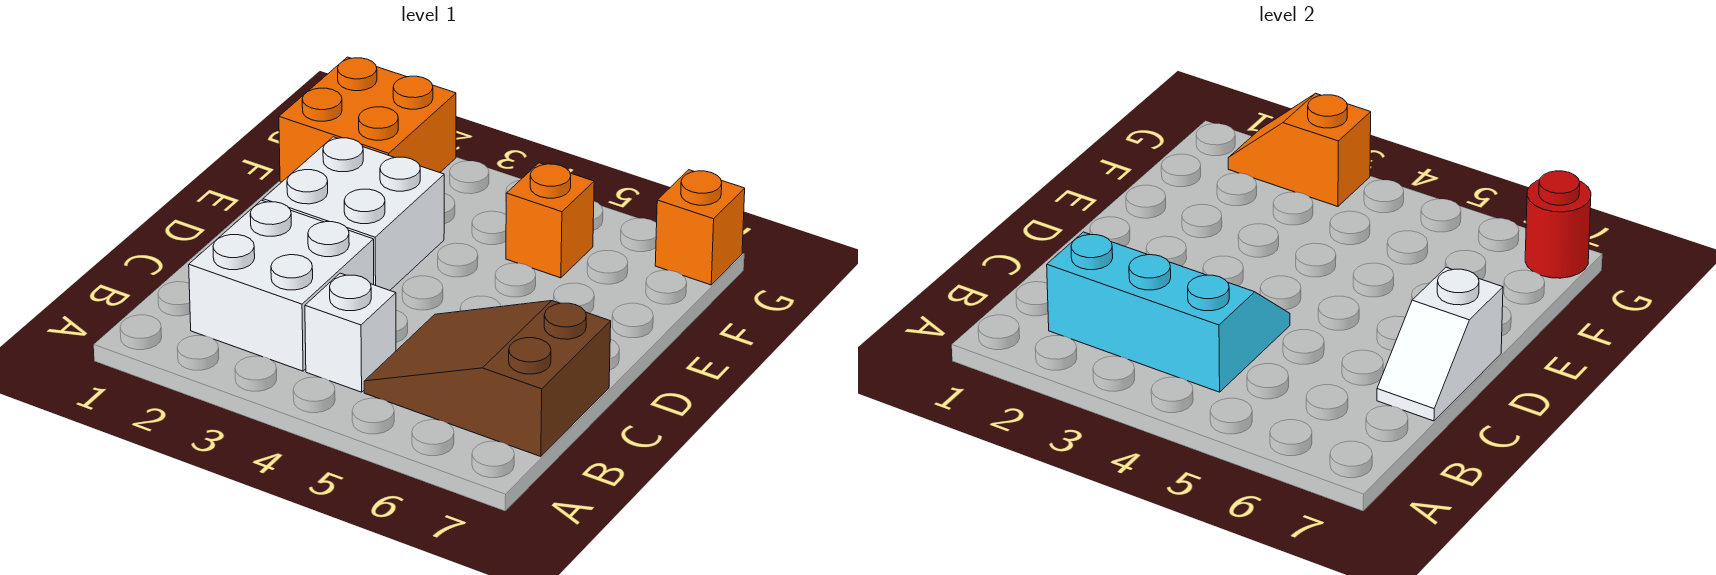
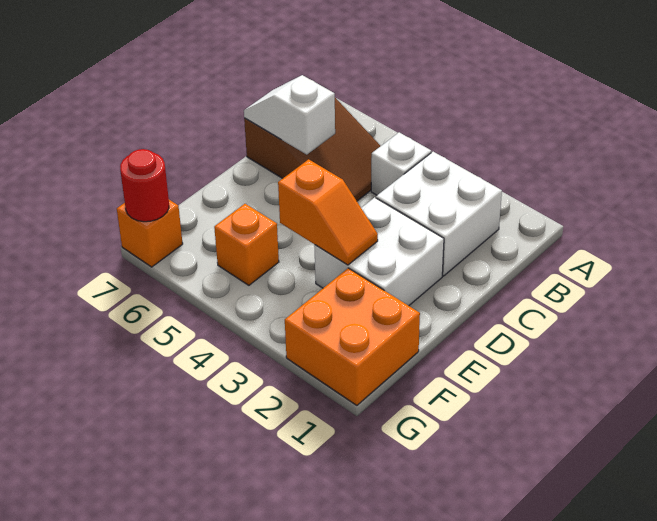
cyan 2x3 slope [1047,232,1290,392] -> none
white 1x2 slope [1377,267,1503,421] -> white 1x2 slope turned to [244,75,335,155]
orange 1x2 slope [1228,93,1371,207] -> orange 1x2 slope moved to [278,159,378,265]

